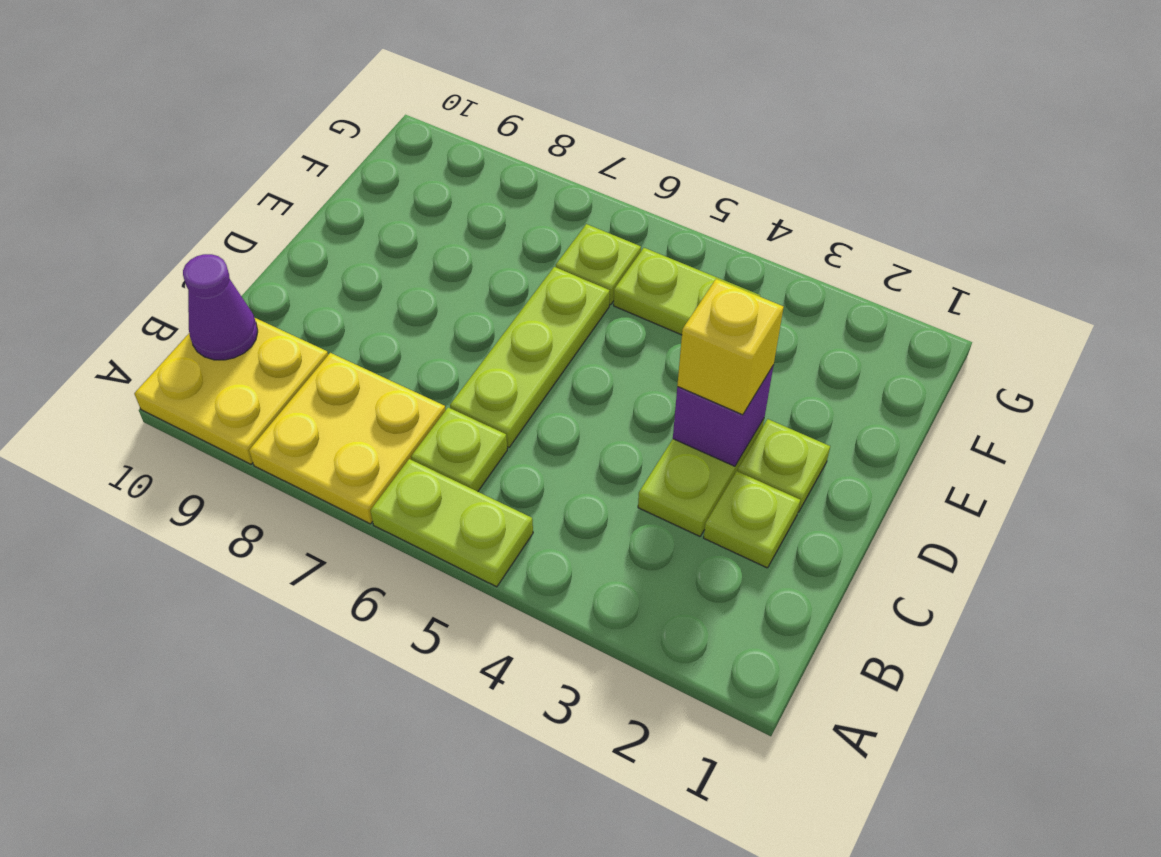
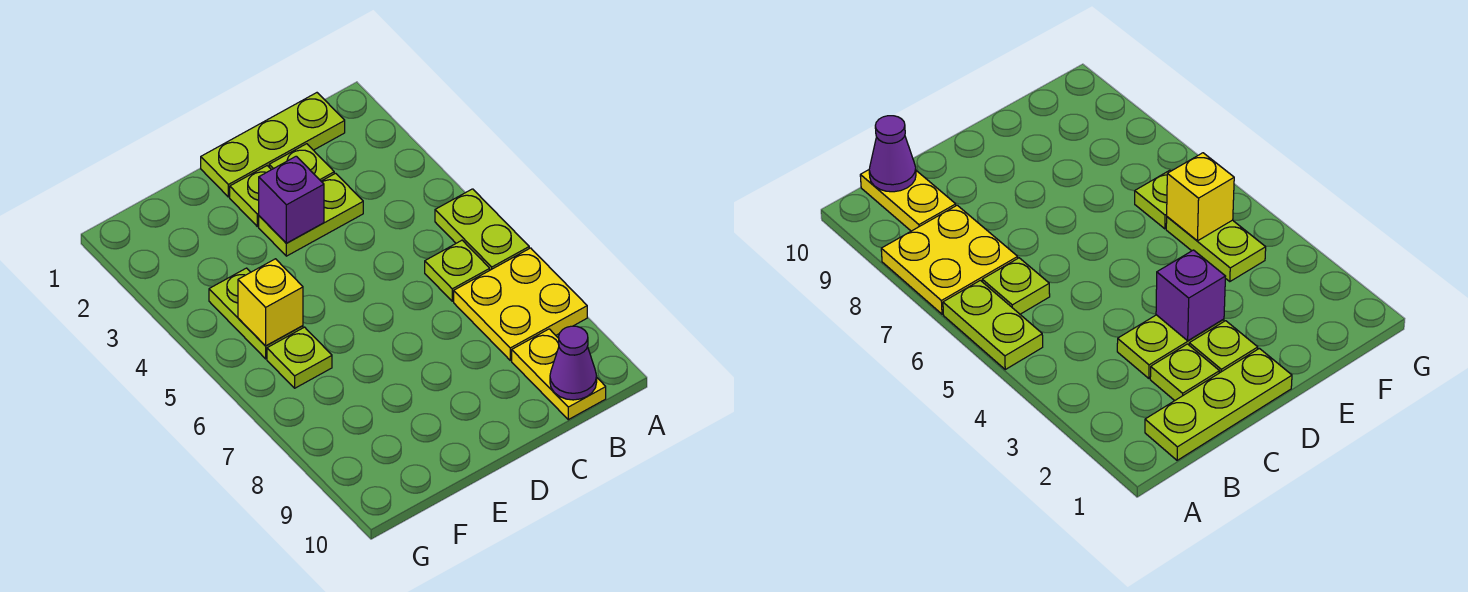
yellow 2x2 plate [134,318,328,464] -> yellow 1x2 plate [512,329,606,420]
lime 1x3 plate [450,267,610,447] -> lime 1x3 plate moved to [201,93,345,197]
yellow 1x1 brick [677,279,784,415] -> yellow 1x1 brick moved to [238,259,303,346]

